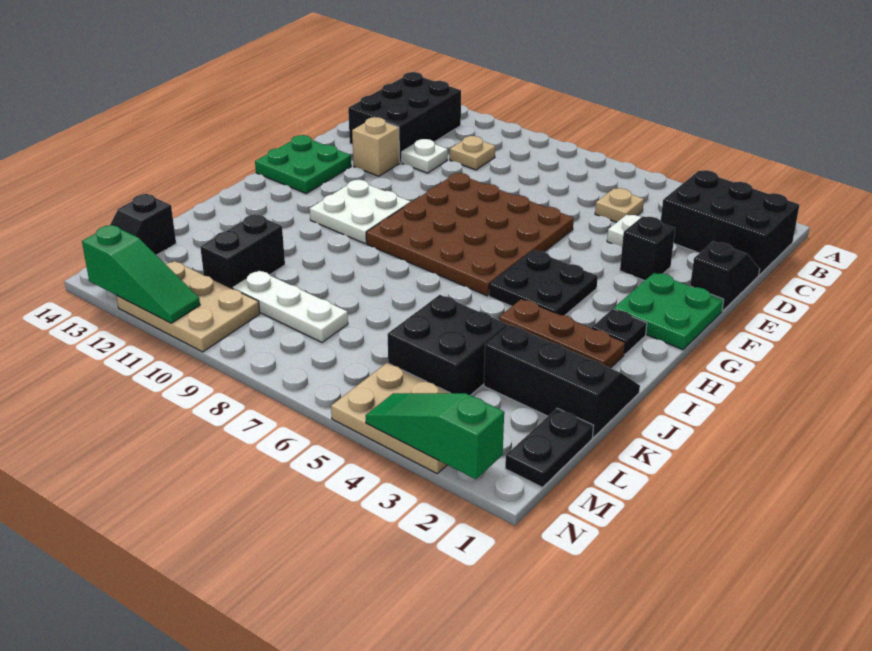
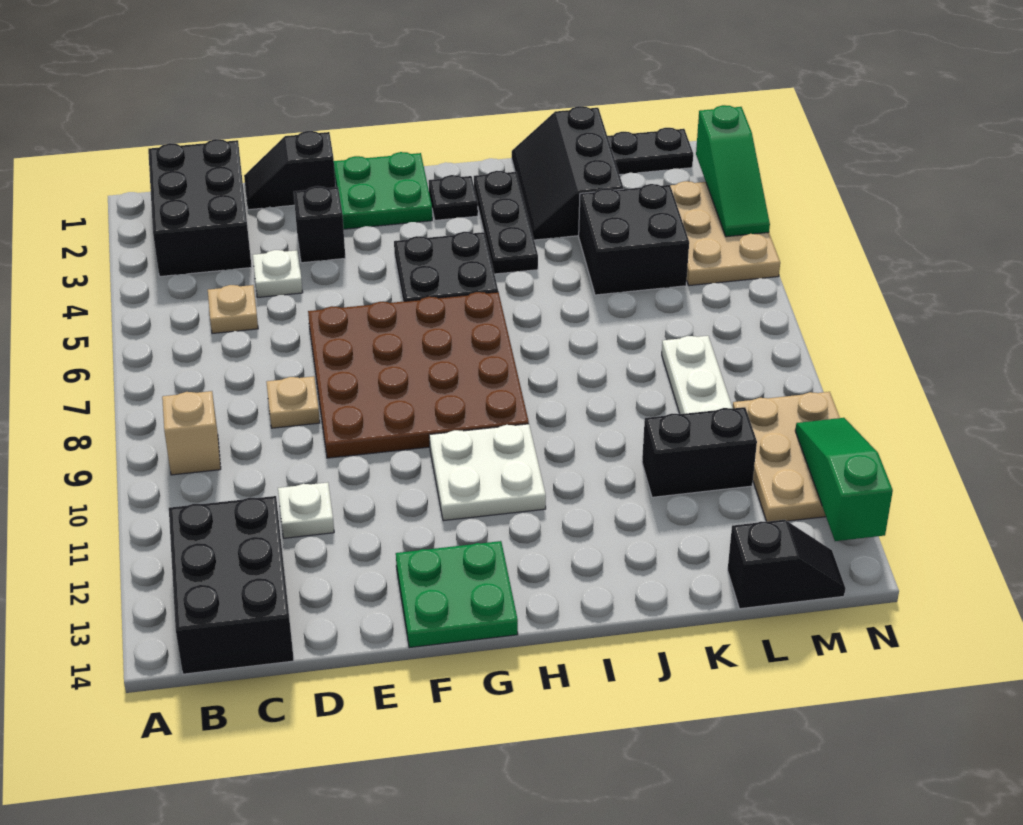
black 2x3 brick [348,72,461,163] -> black 2x3 brick turned to [169,496,294,674]
tan 1x1 plate [450,136,495,170] -> tan 1x1 plate moved to [266,376,320,428]
tan 1x1 brick [352,117,400,176] -> tan 1x1 brick moved to [162,391,221,475]
brown 1x3 plate [499,299,625,368] -> black 1x3 plate [474,171,538,274]

